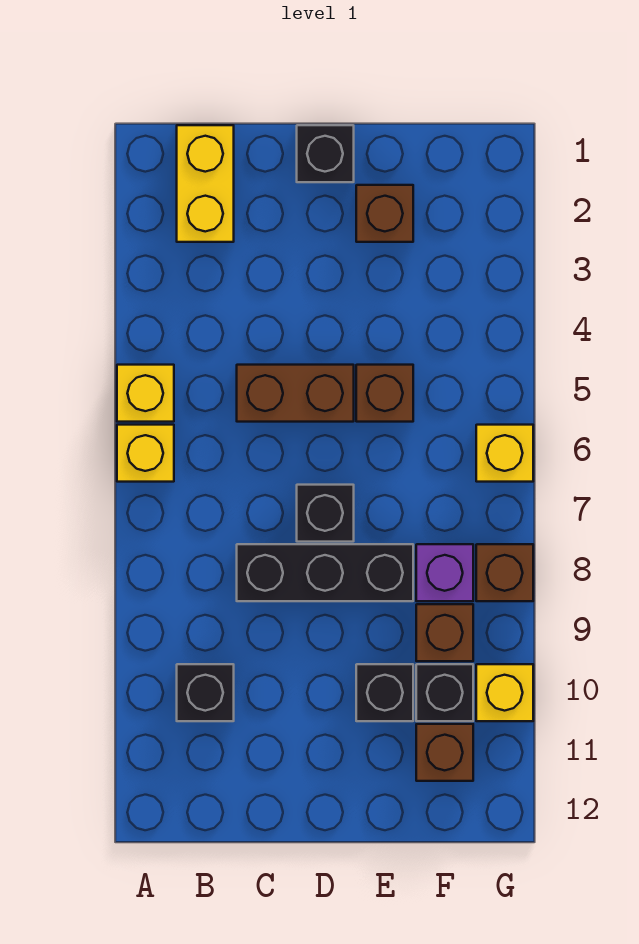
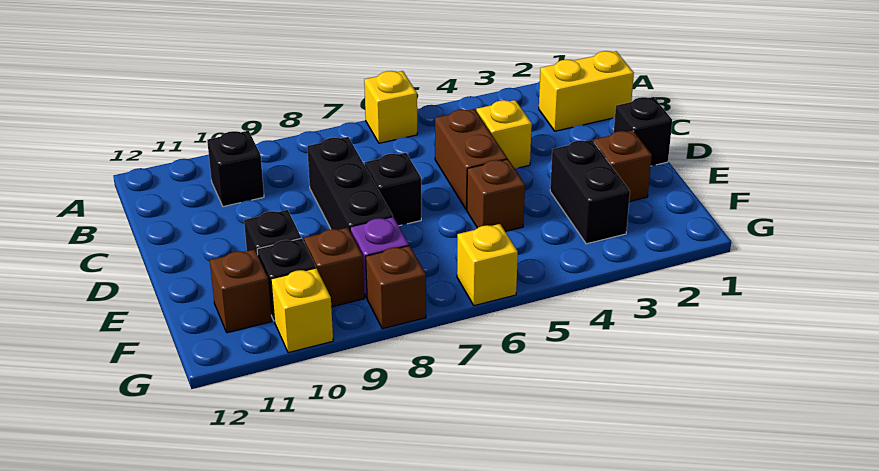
yellow 1x1 brick [117,365,174,422] -> yellow 1x1 brick moved to [476,100,532,168]
none -> black 1x2 brick [550,140,630,244]

